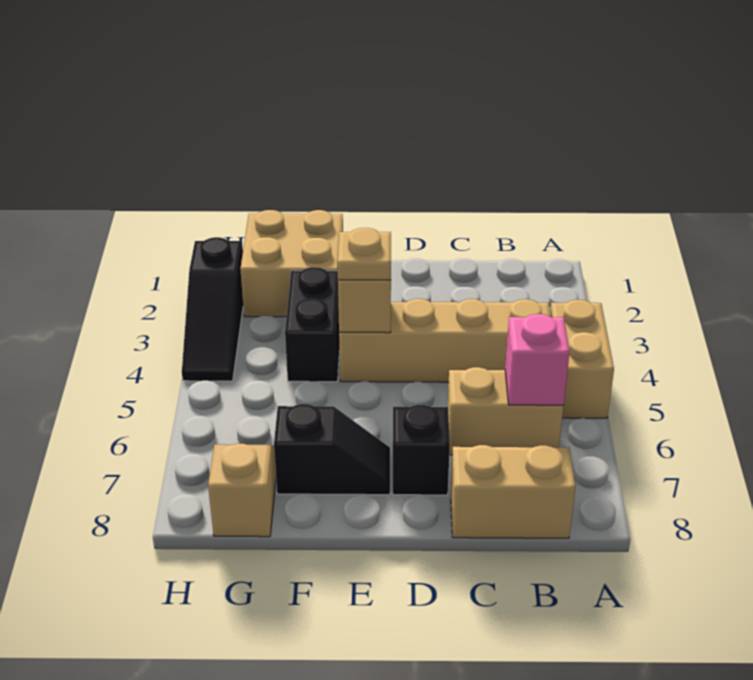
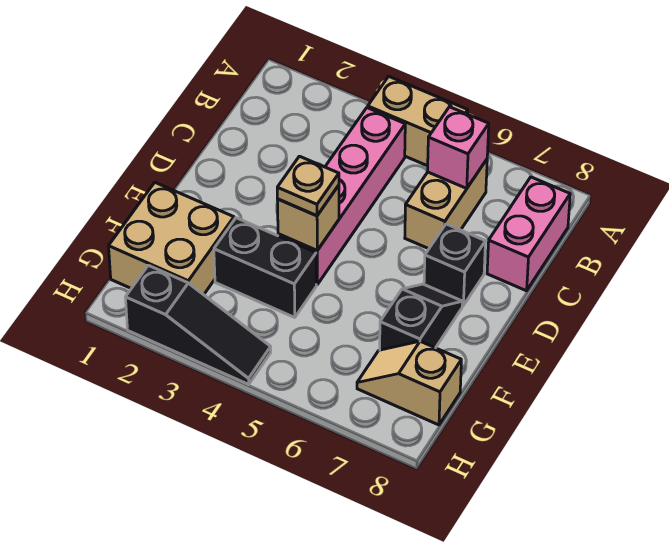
tan 1x4 brick [339,299,551,382] -> pink 1x4 brick [278,108,405,284]
tan 1x2 brick [451,445,575,538] -> pink 1x2 brick [487,177,570,291]

